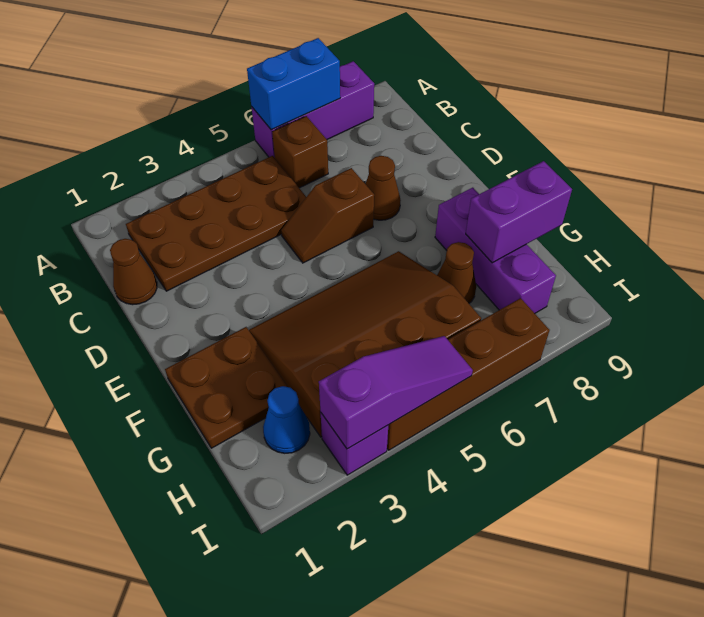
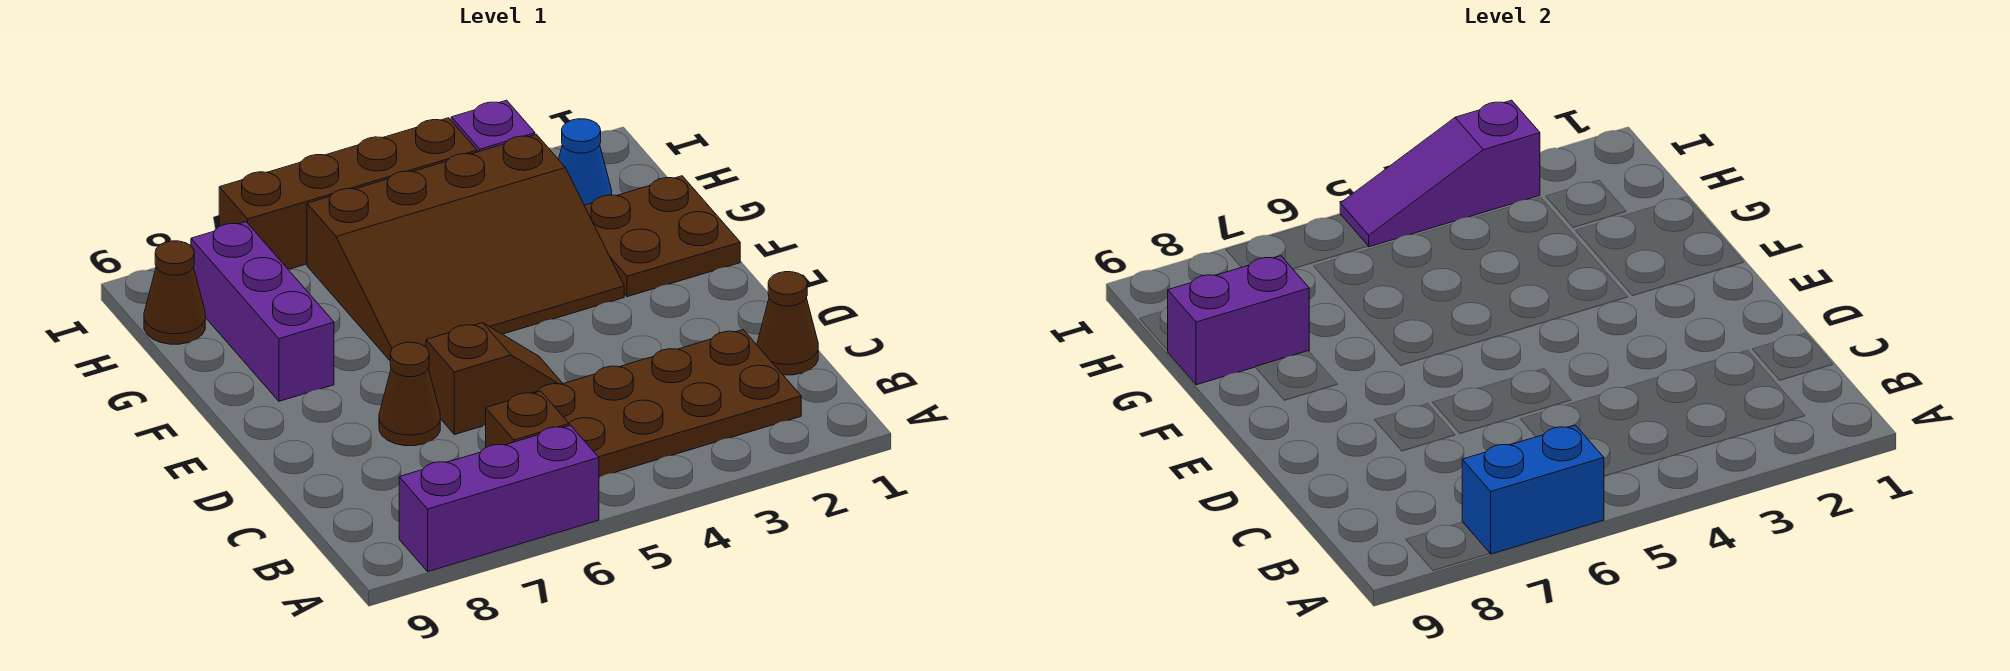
brown 1x1 cone [437,242,476,303] -> brown 1x1 cone moved to [144,241,205,344]

